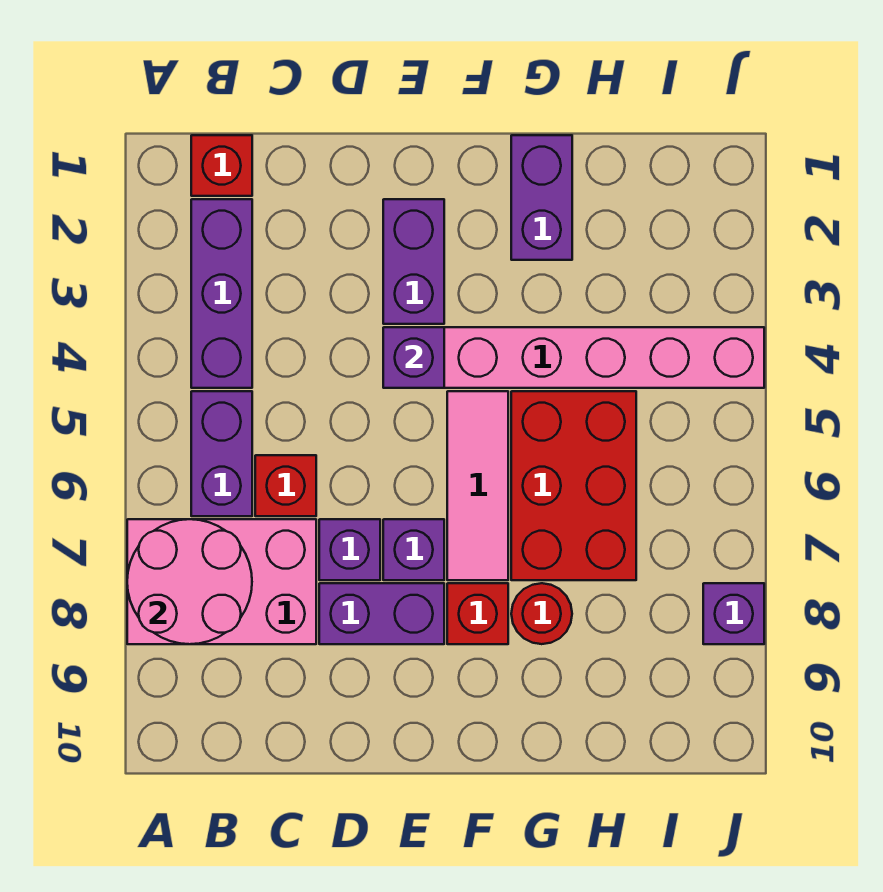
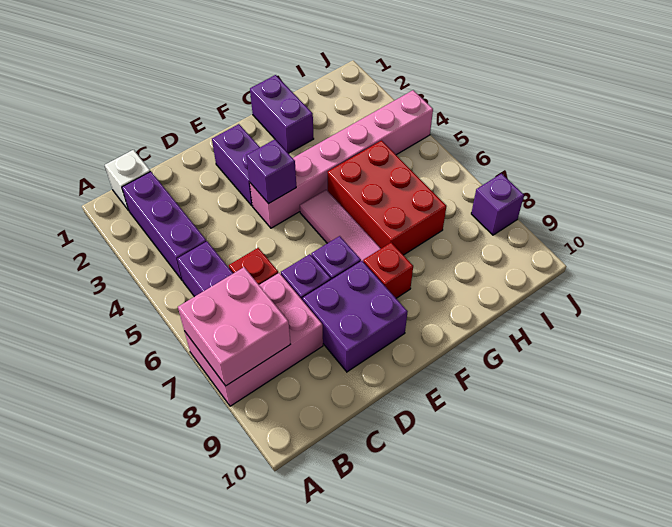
pink 2x2 round brick [127,519,252,644] -> pink 2x2 brick [178,267,290,386]
red 1x1 brick [191,135,252,196] -> white 1x1 brick [105,150,150,210]
purple 1x2 brick [319,583,444,644] -> purple 2x2 brick [303,261,408,372]
red 1x1 round brick [511,583,572,644] -> none

